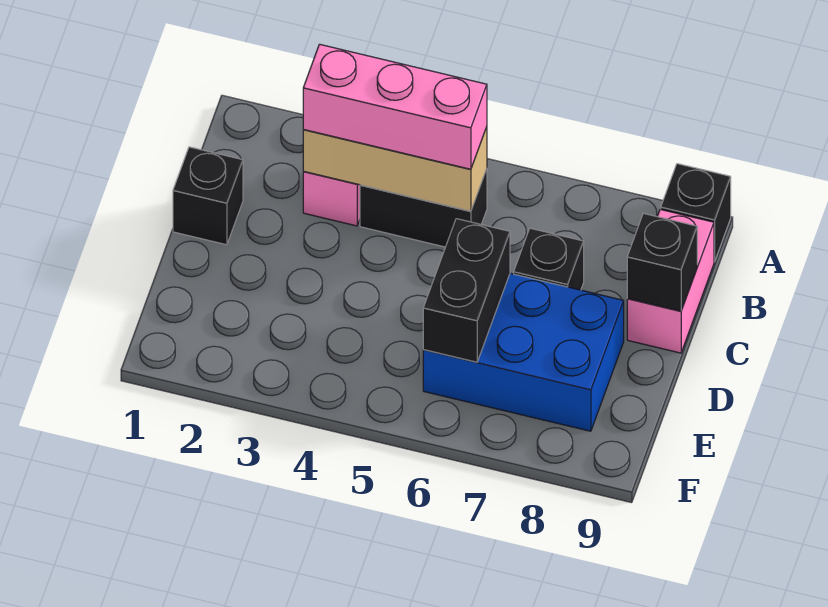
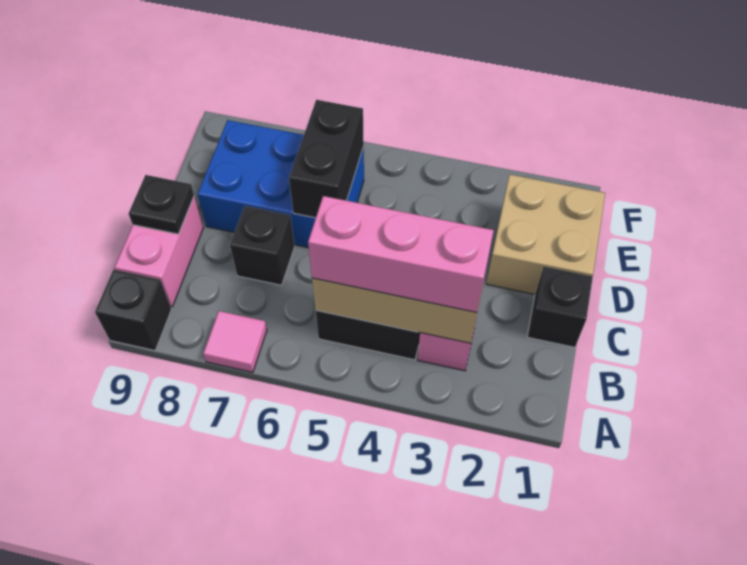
none -> pink 1x1 tile [203,311,267,372]
black 1x1 brick [627,213,697,311] -> black 1x1 plate [129,175,194,234]
none -> tan 2x2 brick [486,175,605,294]

